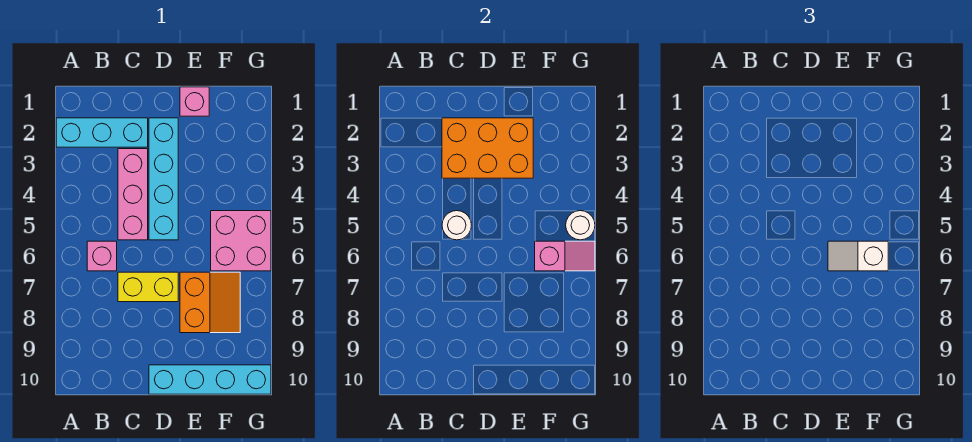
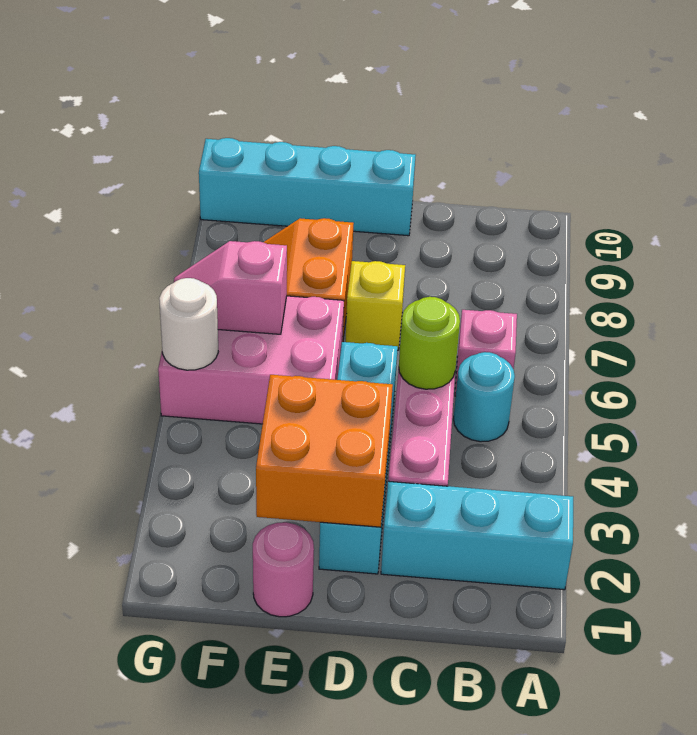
none -> cyan 1x1 round brick [454,352,515,442]
orange 2x3 brick [442,118,533,178] -> orange 2x2 brick [256,375,393,527]
white 1x1 round brick [442,211,471,240] -> lime 1x1 round brick [399,297,460,389]
yellow 1x2 brick [118,272,178,302] -> yellow 1x1 brick [346,261,405,350]
pink 1x1 brick [180,87,209,116] -> pink 1x1 round brick [253,522,314,617]
white 1x2 slope [828,241,888,271] -> none
pink 2x2 brick [211,211,271,271] -> pink 2x3 brick [158,296,344,424]

